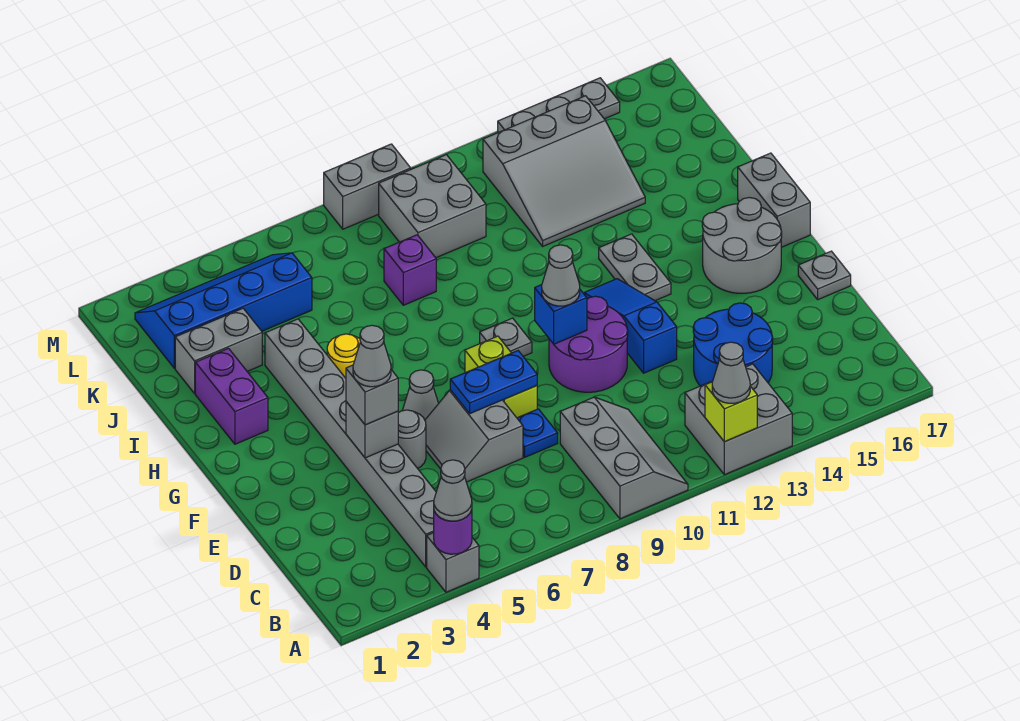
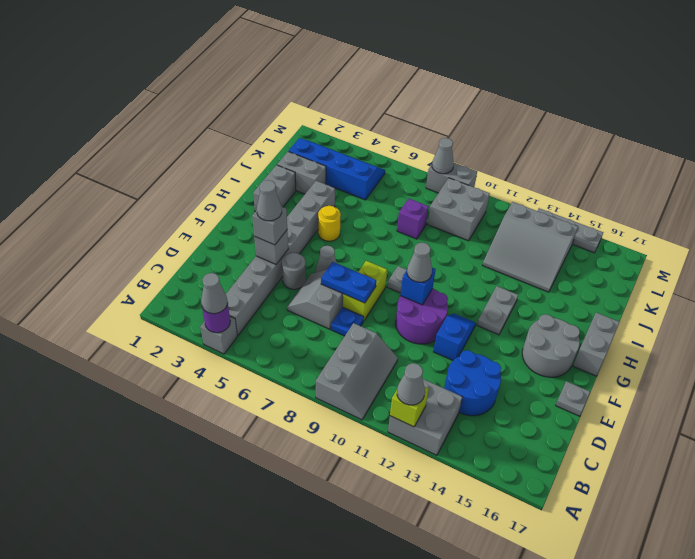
blue 1x3 slope [584,279,677,373] -> blue 1x2 slope [433,314,476,360]
purple 1x2 brick [195,348,268,444] -> grey 1x2 brick [253,165,296,212]
none -> grey 1x1 cone [432,138,454,174]

